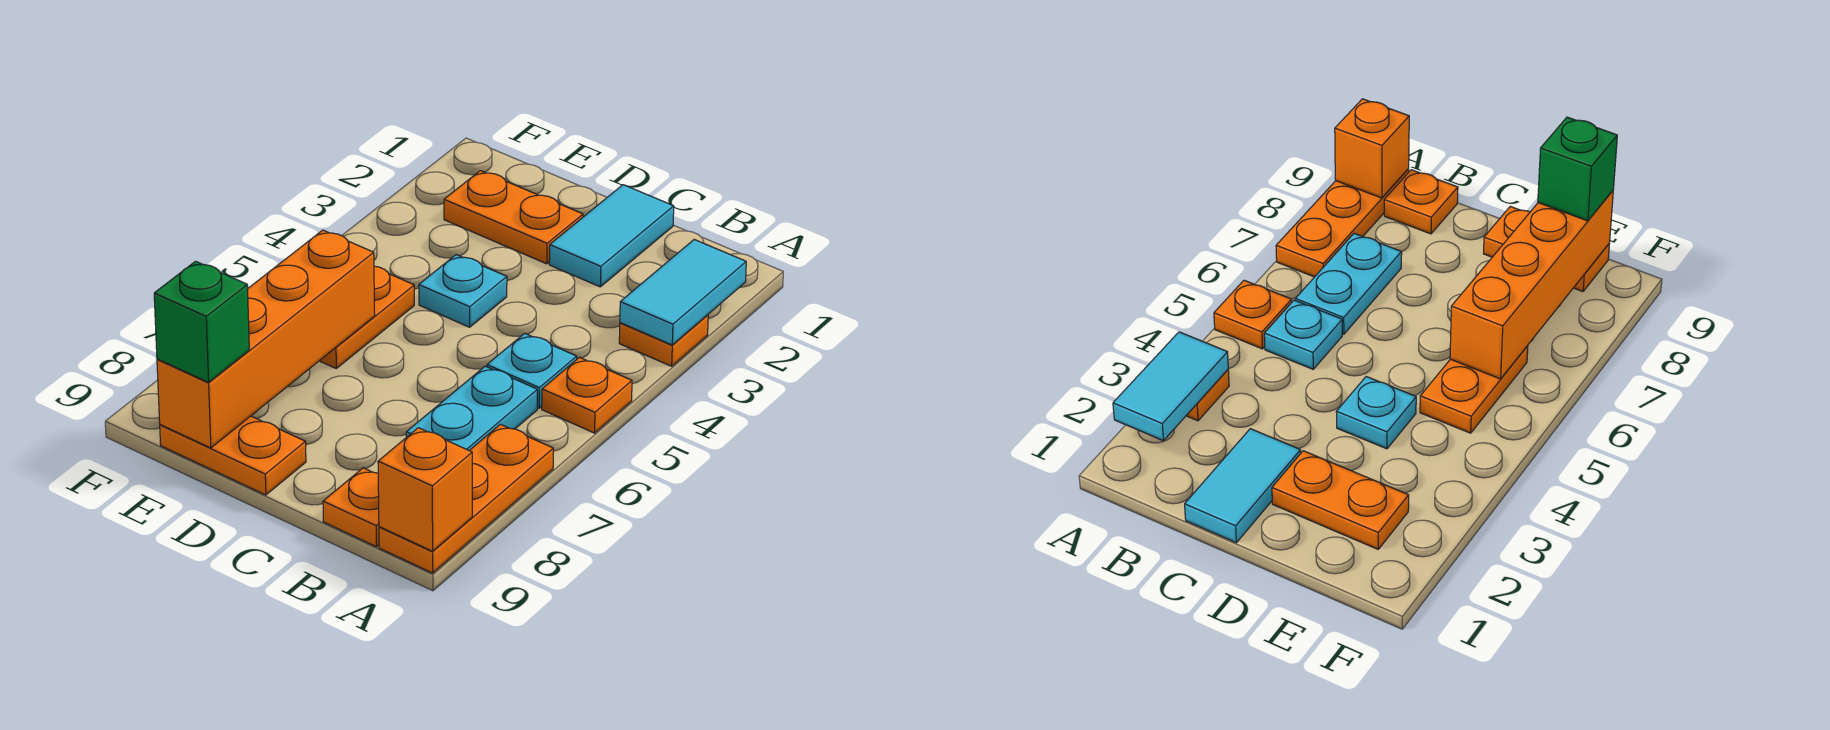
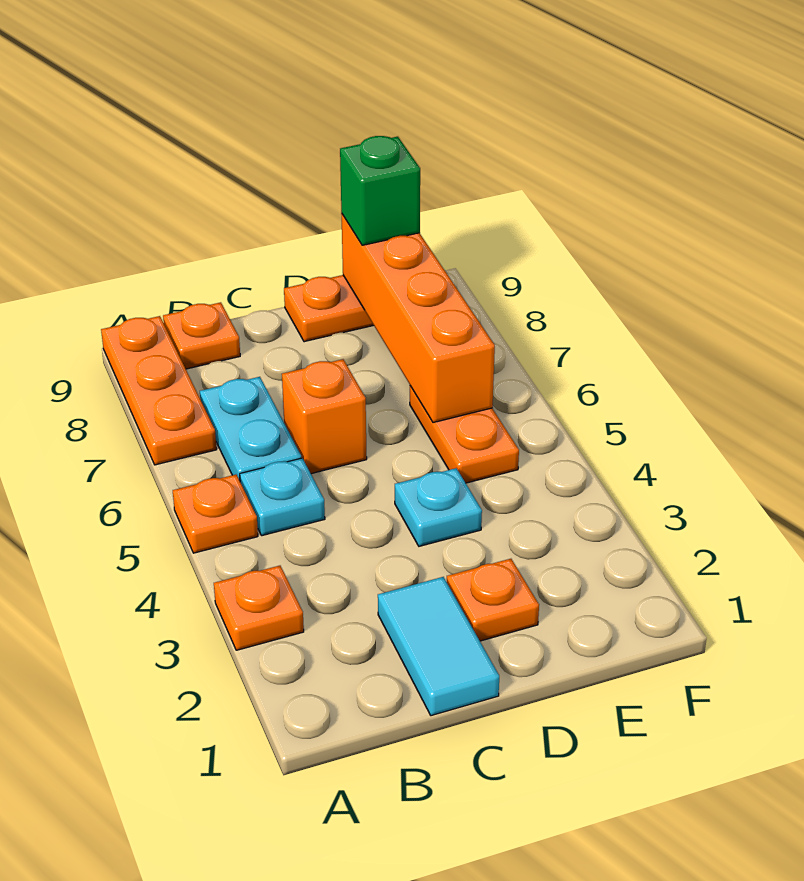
cyan 1x2 tile [620,240,746,345] -> none
orange 1x1 brick [378,428,472,551] -> orange 1x1 brick moved to [282,359,367,474]
orange 1x2 plate [444,171,583,264] -> orange 1x1 plate [447,559,539,641]

